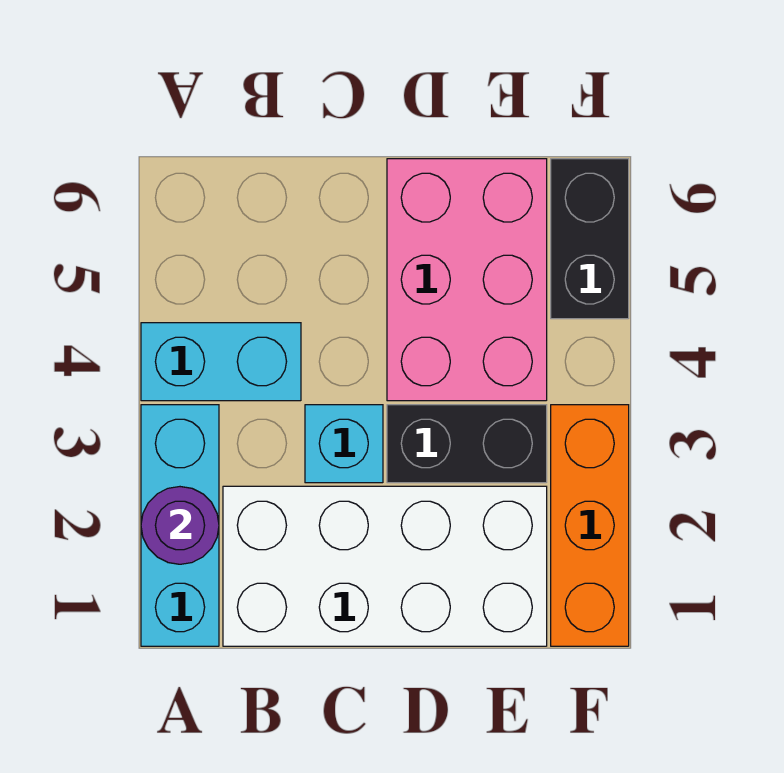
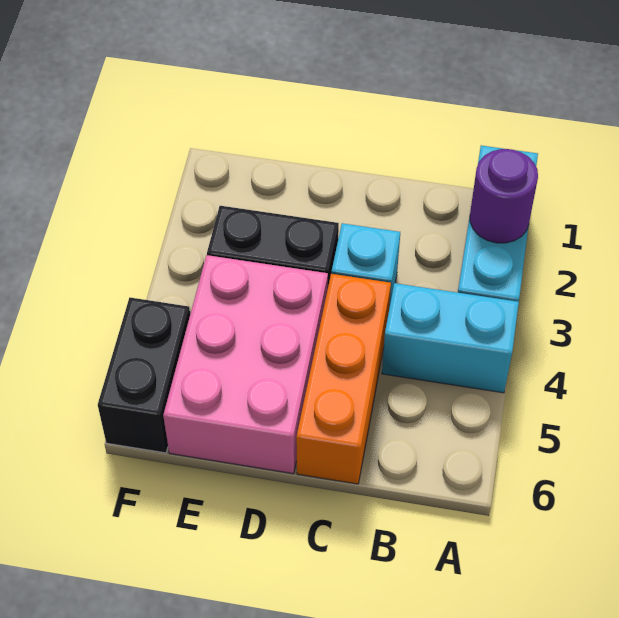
white 2x4 brick [223,486,547,646] -> none
orange 1x3 brick [551,405,629,646] -> orange 1x3 brick moved to [296,274,391,484]

